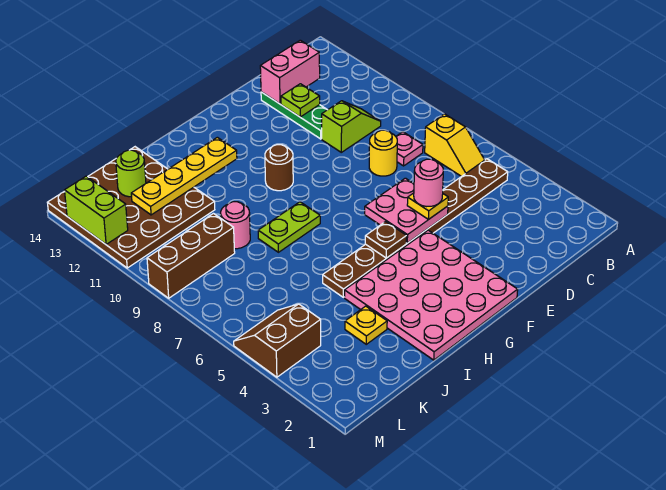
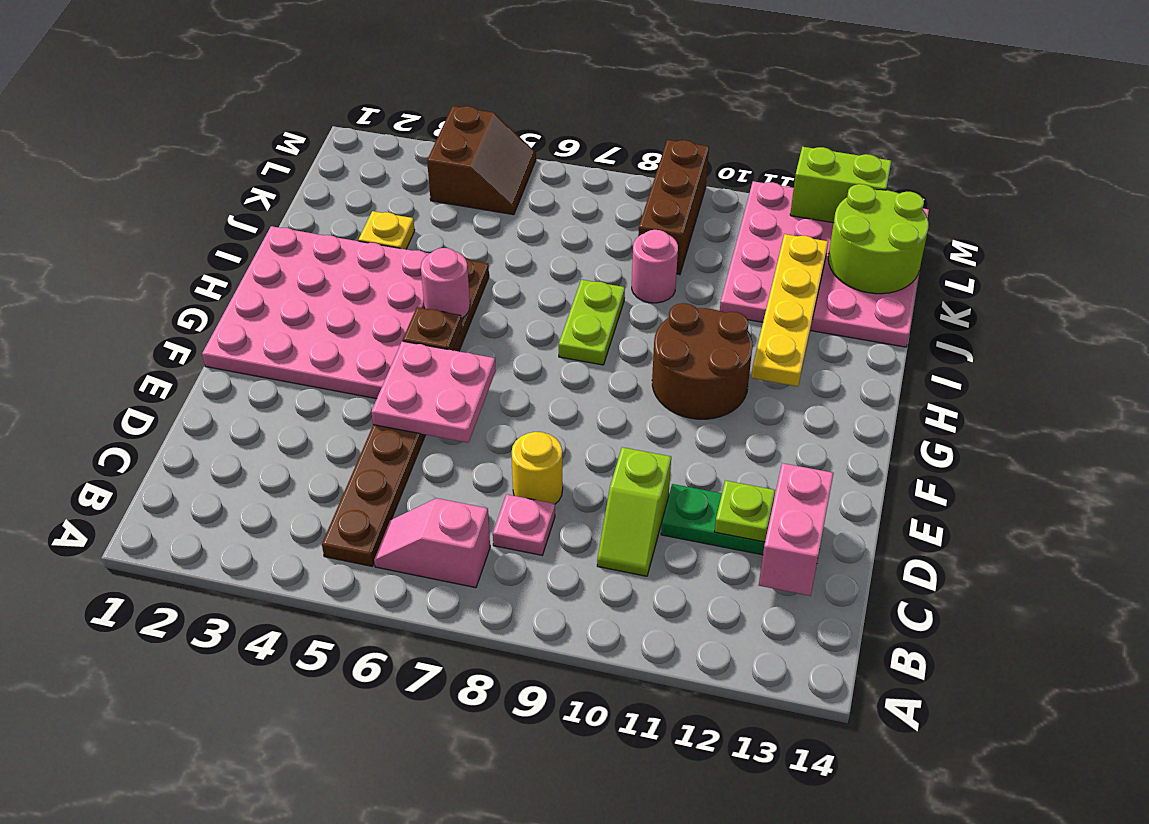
yellow 1x2 slope [425,114,484,176] -> pink 1x2 slope [374,498,490,588]
yellow 1x1 plate [407,193,448,220] -> none
pink 1x1 round brick [414,159,443,207] -> pink 1x1 round brick moved to [421,248,470,319]
brown 1x1 round brick [265,145,293,191] -> brown 2x2 round brick [652,303,753,419]
brown 4x4 plate [47,147,215,268] -> pink 4x4 plate [720,181,929,347]
lime 1x1 round brick [116,150,146,197] -> lime 2x2 round brick [828,184,929,294]

